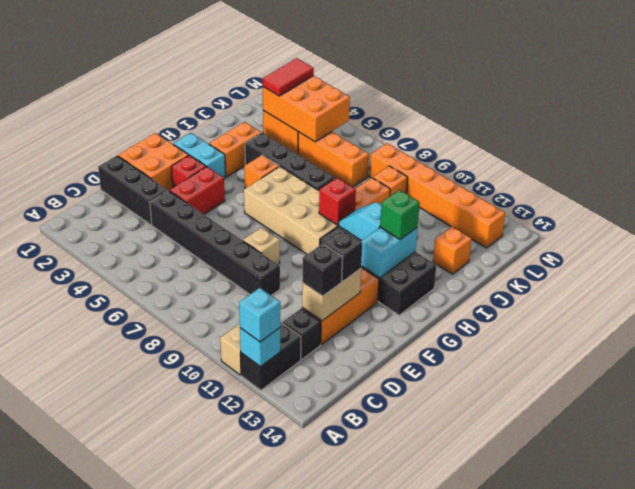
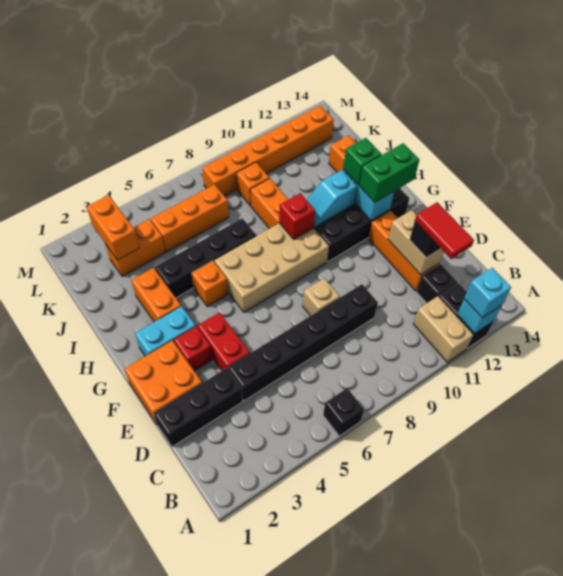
black 1x1 brick [323,230,362,282] -> black 1x1 brick moved to [323,388,364,436]
none -> green 1x2 brick [359,143,419,202]
orange 2x3 brick [263,76,350,142] -> orange 1x2 brick [87,195,139,260]
red 1x2 tile [263,58,314,96] -> red 1x2 tile moved to [415,202,474,259]

